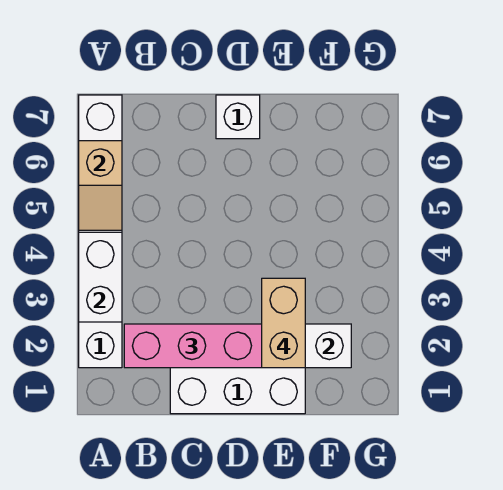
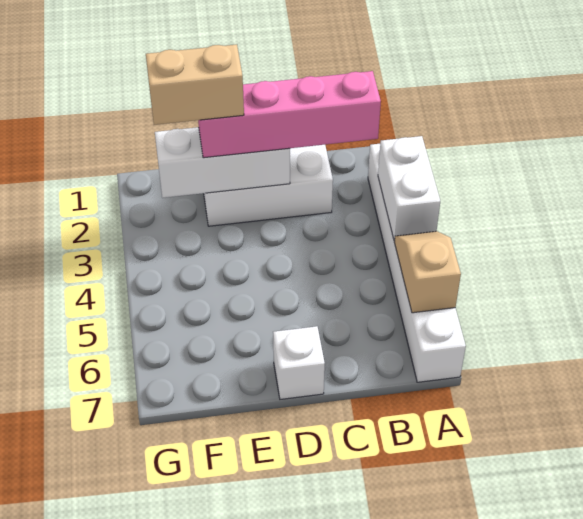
tan 1x2 brick [262,278,305,368] -> tan 1x2 brick turned to [146,44,244,125]

